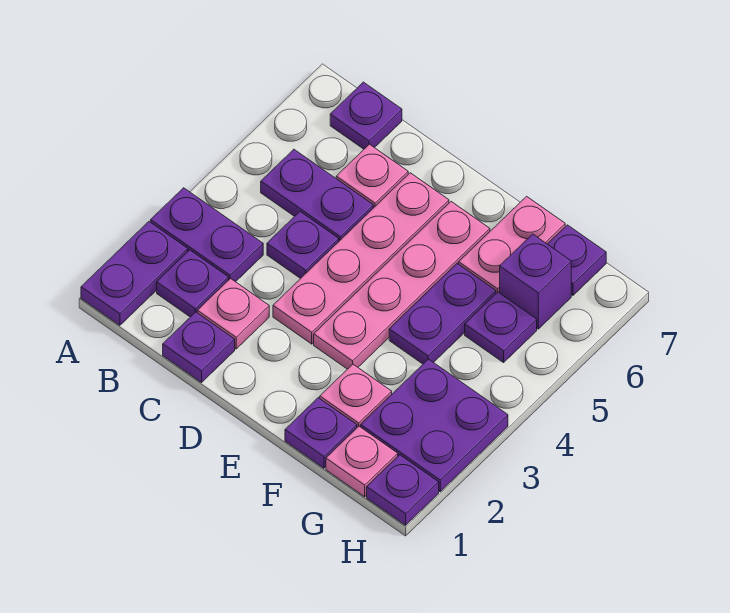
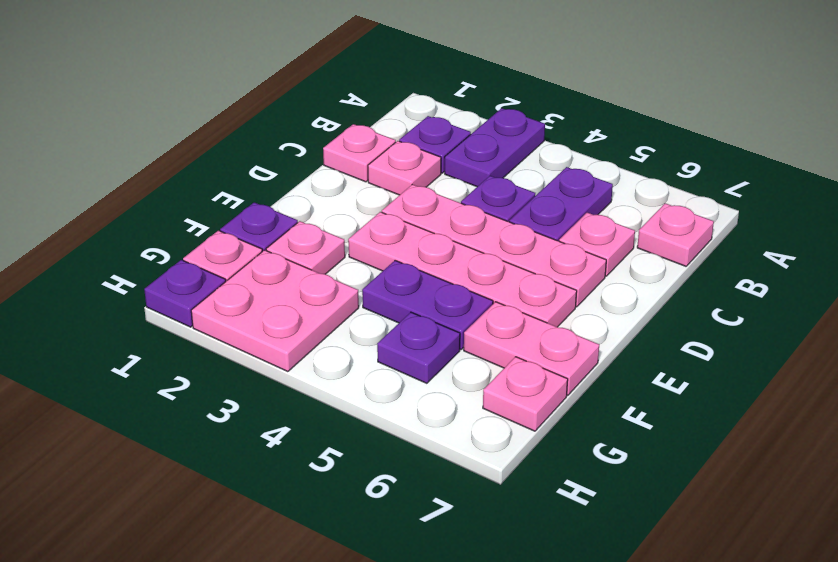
purple 1x2 plate [81,222,188,325] -> none
purple 1x1 plate [330,82,402,149] -> pink 1x1 plate [637,203,714,266]
purple 1x1 plate [163,312,235,383] -> pink 1x1 plate [323,124,396,182]
purple 2x2 plate [361,359,508,492] -> pink 2x2 plate [191,250,359,372]
purple 1x1 brick [500,234,571,329] -> none
purple 1x1 plate [548,225,606,295] -> pink 1x1 plate [483,357,568,431]

